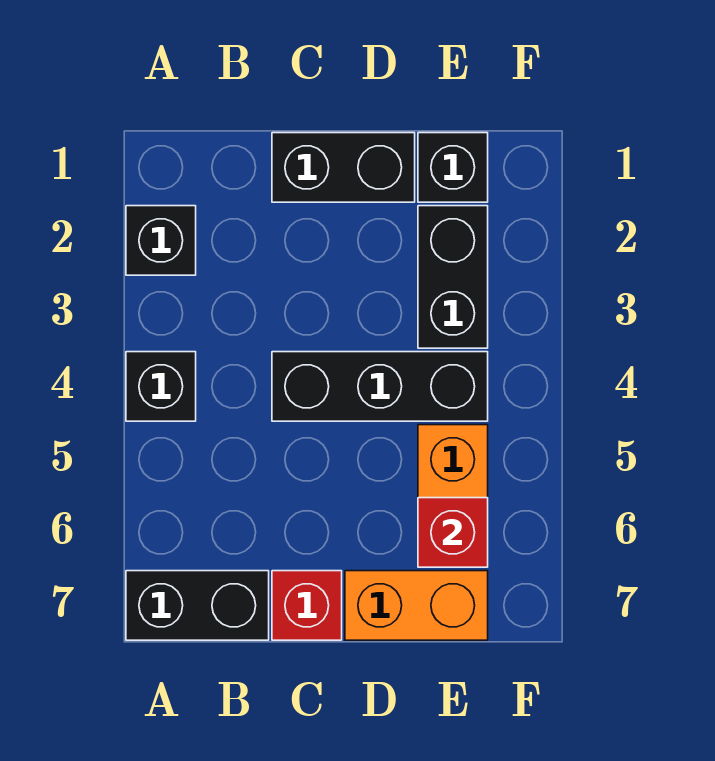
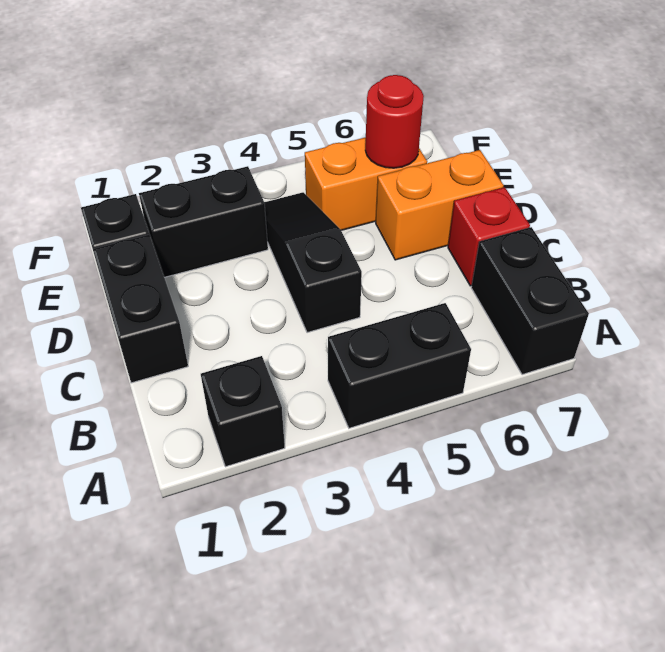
black 1x1 brick [126,352,196,421] -> black 1x2 brick [328,303,471,428]
black 1x3 brick [272,352,488,421] -> black 1x3 slope [264,192,362,333]
orange 1x2 brick [345,571,488,640] -> orange 1x2 brick turned to [376,150,504,260]
red 1x1 brick [418,498,488,567] -> red 1x1 round brick [365,75,424,168]

